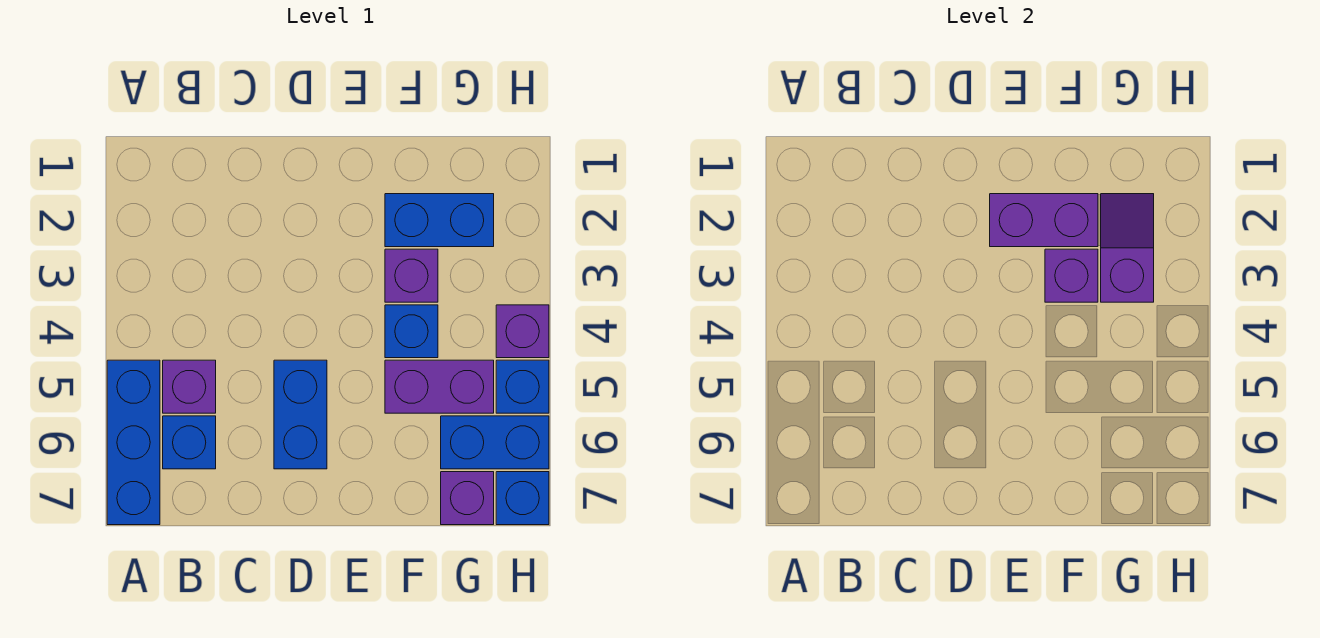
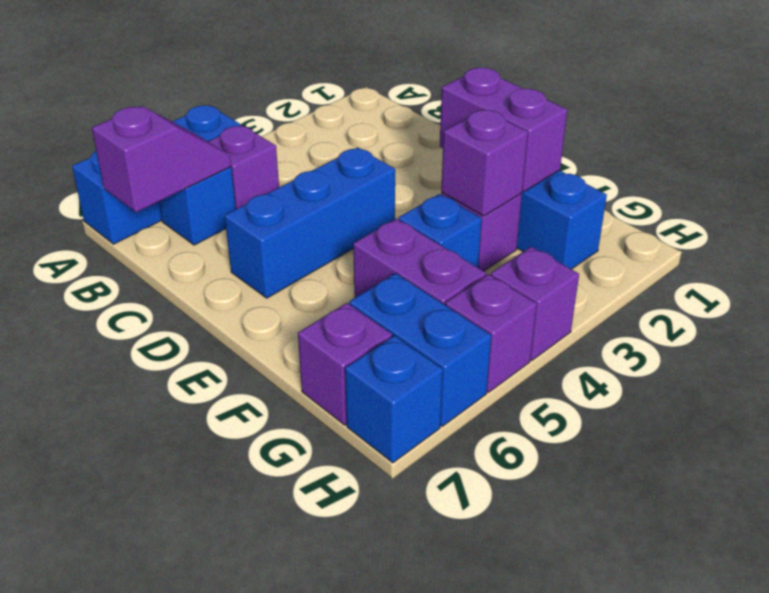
blue 1x2 brick [274,360,327,469] -> blue 1x3 brick [225,147,395,298]
purple 1x2 slope [1101,194,1154,302] -> purple 1x2 slope moved to [92,106,231,212]
blue 1x1 brick [496,360,549,413] -> purple 1x1 brick [445,274,537,392]

